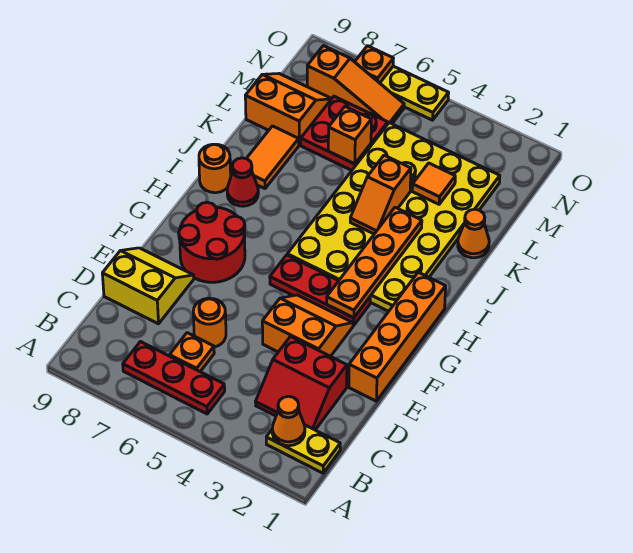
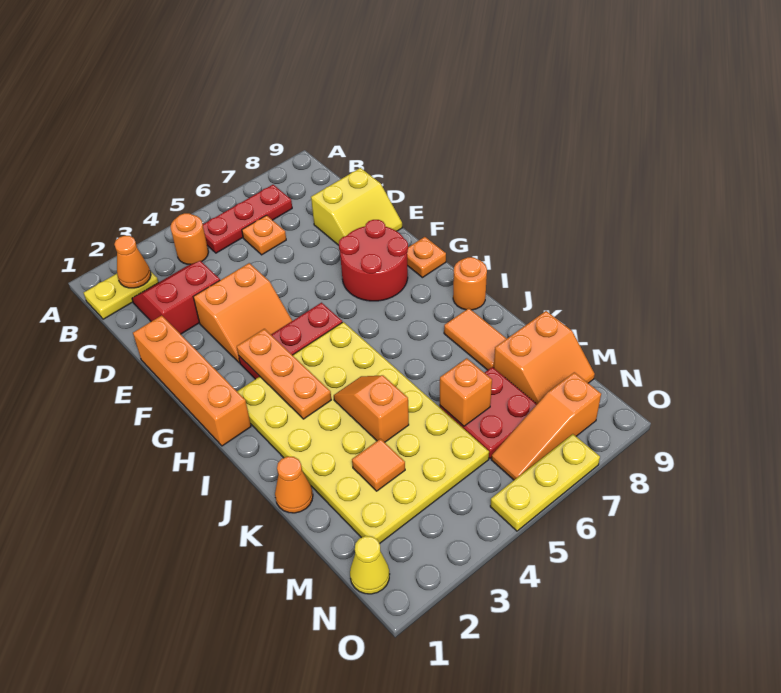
orange 1x1 round brick [193,298,226,347] -> orange 1x1 round brick moved to [170,213,208,265]
orange 1x4 plate [327,207,422,318] -> orange 1x3 plate [237,329,331,419]
red 1x1 cone [227,158,258,206] -> none
none -> yellow 1x1 cone [350,536,390,594]
orange 1x1 plate [355,46,393,83] -> orange 1x1 plate moved to [407,237,446,278]

